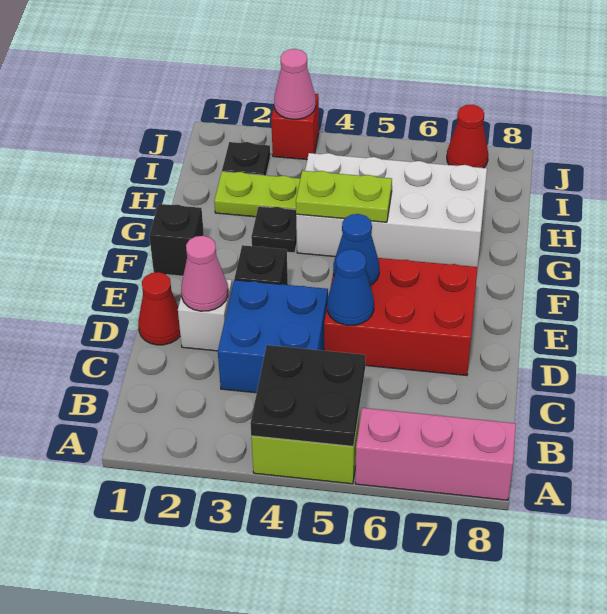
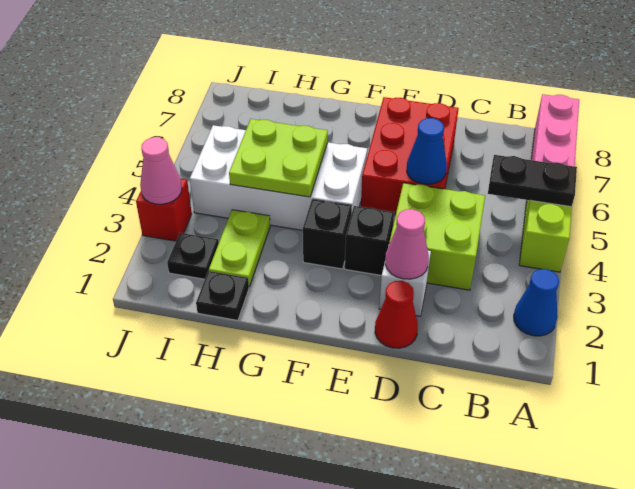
black 2x2 plate [250,345,366,446] -> black 1x2 plate [488,155,577,207]
blue 2x2 brick [218,280,328,393] -> lime 2x2 brick [389,183,485,290]
blue 1x1 cone [333,214,379,285] -> blue 1x1 cone moved to [514,269,559,336]
black 1x1 brick [149,204,204,276] -> black 1x1 brick moved to [303,199,352,269]
black 1x1 plate [251,206,297,253] -> black 1x1 plate moved to [196,271,249,320]
white 2x4 brick [296,153,487,267] -> white 2x4 brick turned to [190,125,367,230]
lime 1x2 plate [296,171,392,222] -> lime 2x2 plate [229,119,328,197]
red 1x1 cone [447,105,488,168] -> none

